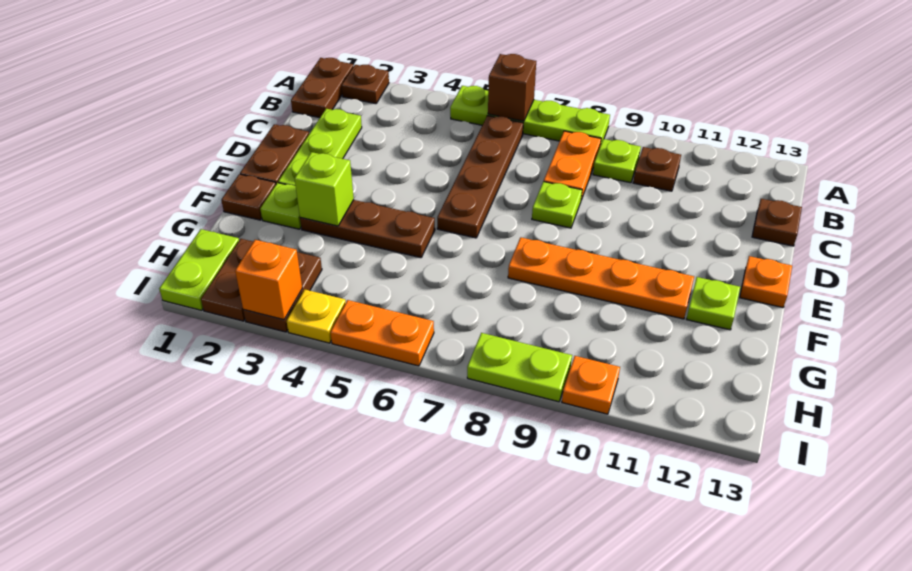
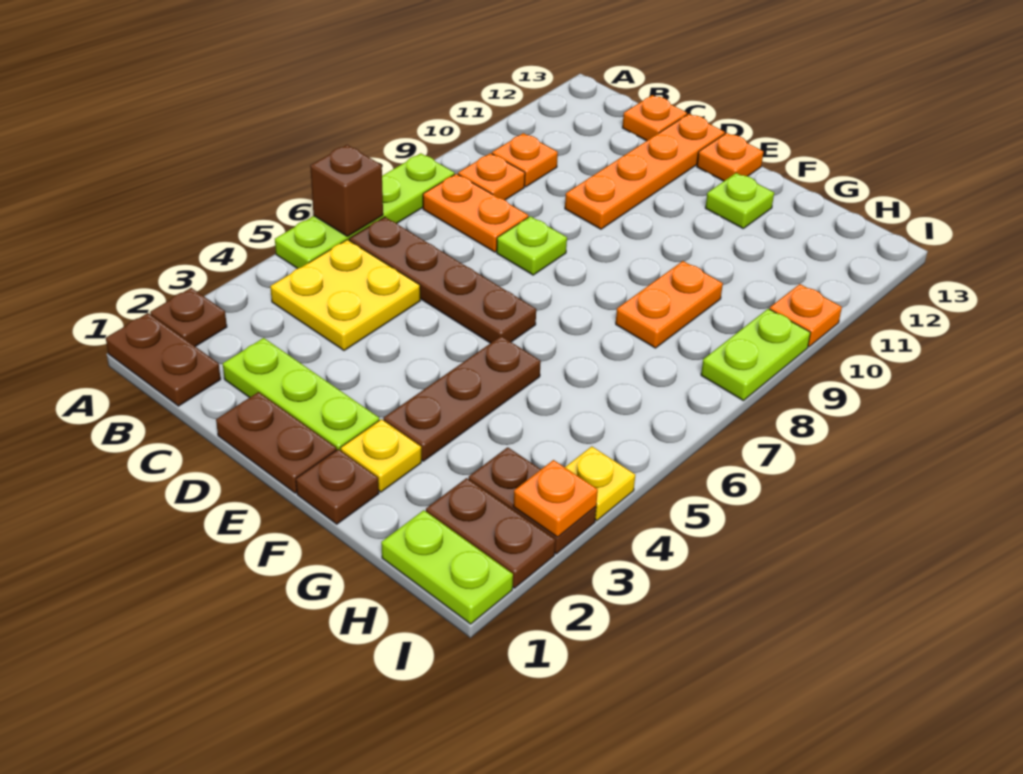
none -> yellow 2x2 plate [270,240,420,351]
lime 1x1 plate [593,139,641,183] -> orange 1x1 plate [458,153,525,200]
brown 1x1 plate [633,147,681,191] -> orange 1x1 plate [492,133,558,187]
brown 1x1 plate [752,199,802,246] -> orange 1x1 plate [622,95,687,141]
lime 1x1 plate [260,183,301,229] -> yellow 1x1 plate [341,419,421,492]
lime 1x1 brick [294,152,354,226] -> none
orange 1x4 plate [508,237,694,319] -> orange 1x4 plate moved to [565,114,725,229]
orange 1x1 brick [235,240,302,320] -> orange 1x1 plate [513,460,598,537]
orange 1x2 plate [330,300,434,366] -> orange 1x2 plate moved to [616,261,723,348]

